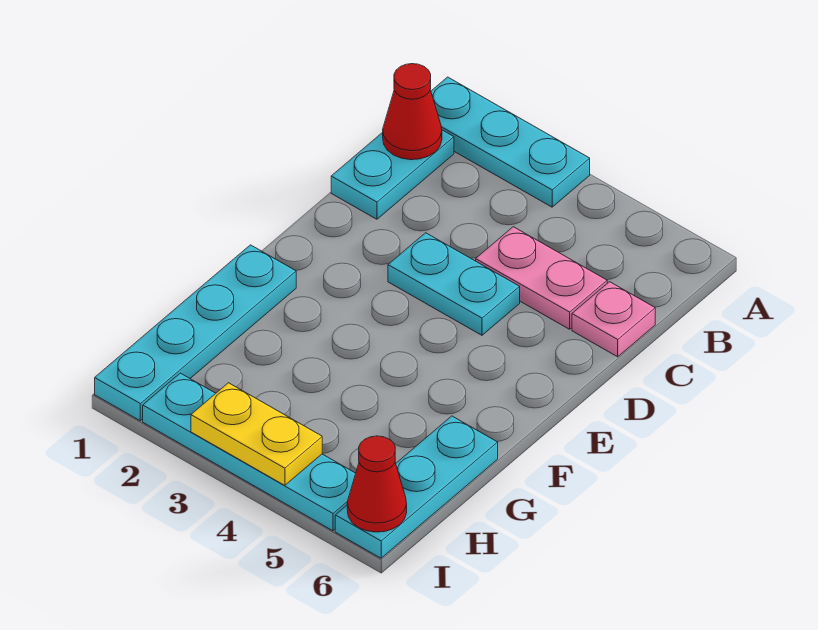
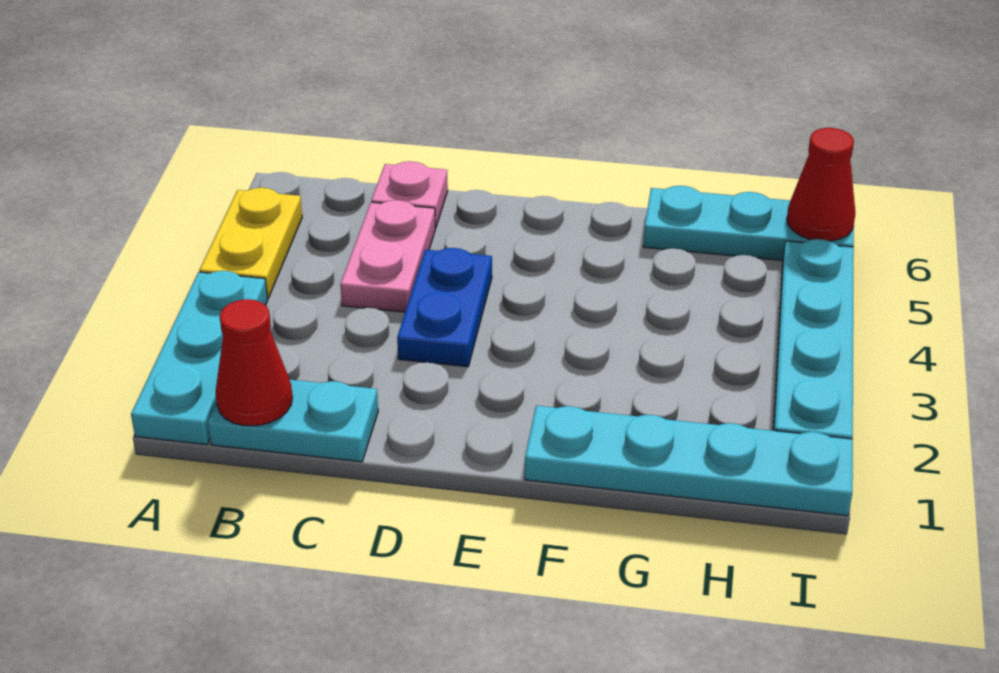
cyan 1x2 plate [388,233,520,335] -> blue 1x2 plate [397,248,492,367]
yellow 1x2 plate [191,383,322,485] -> yellow 1x2 plate moved to [199,188,302,298]

